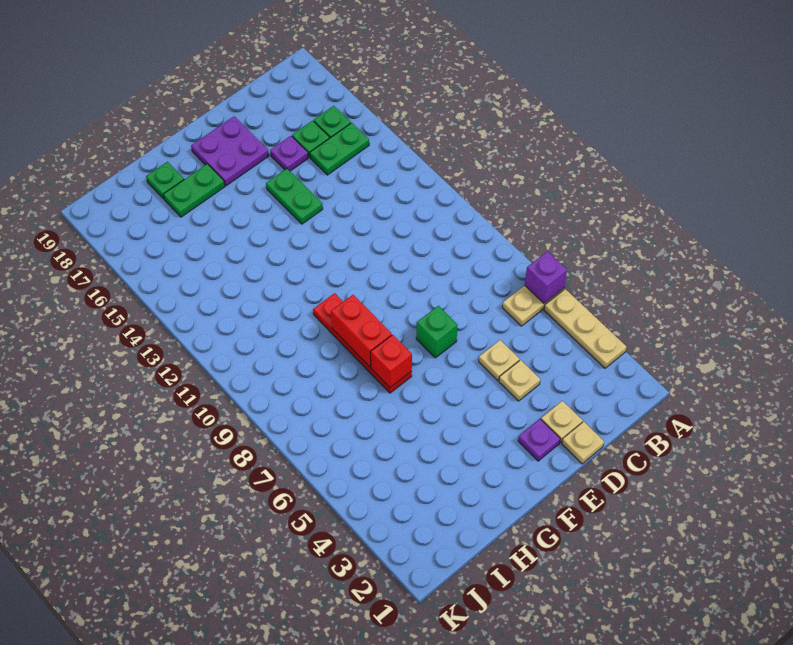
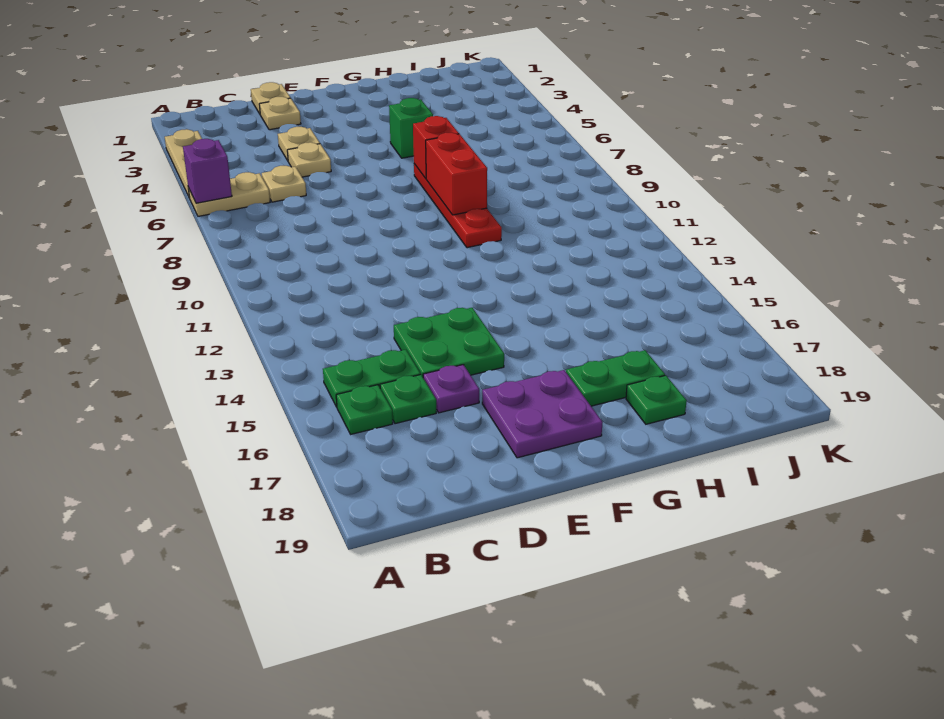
none -> tan 1x1 plate [262,166,306,202]
purple 1x1 plate [518,419,560,461] -> none
green 1x1 brick [416,306,458,358] -> green 1x1 brick moved to [389,98,433,158]
green 1x2 plate [266,169,323,224] -> green 2x2 plate [394,308,504,377]

